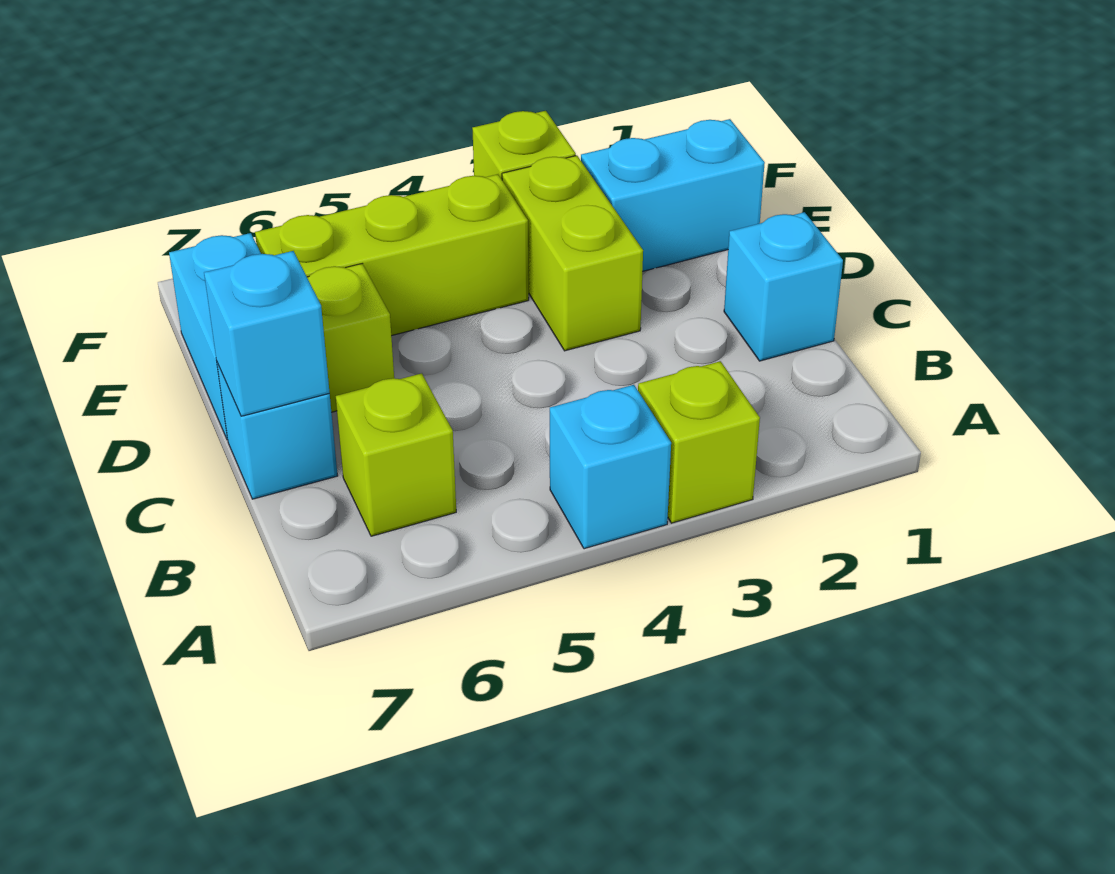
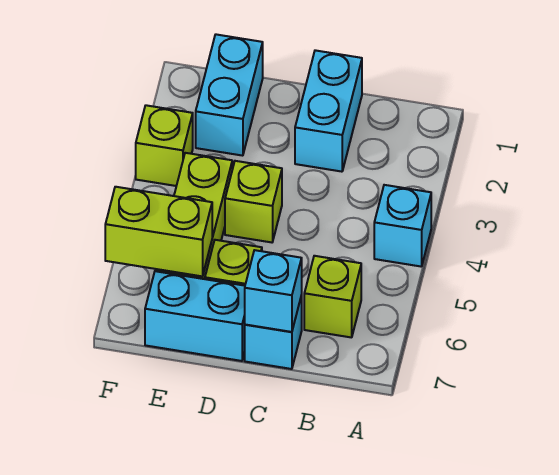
lime 1x1 brick [638,361,760,523] -> lime 1x1 brick moved to [225,161,282,242]
cyan 1x1 brick [724,212,843,361] -> cyan 1x2 brick [295,50,362,172]
lime 1x2 brick [502,156,643,351] -> lime 1x2 brick moved to [105,187,212,276]

